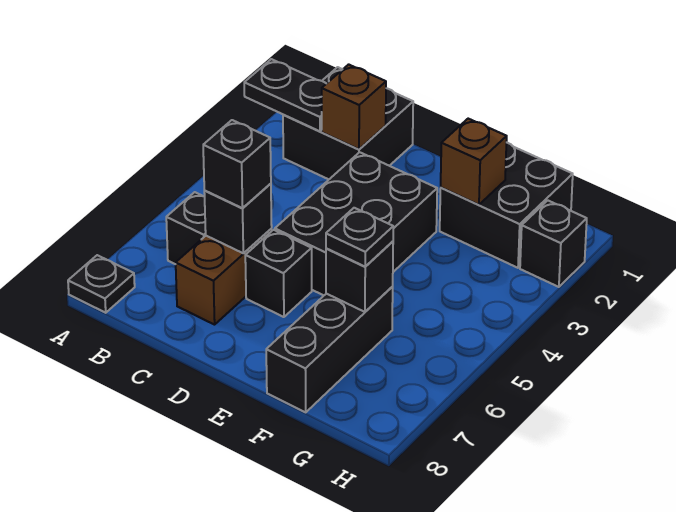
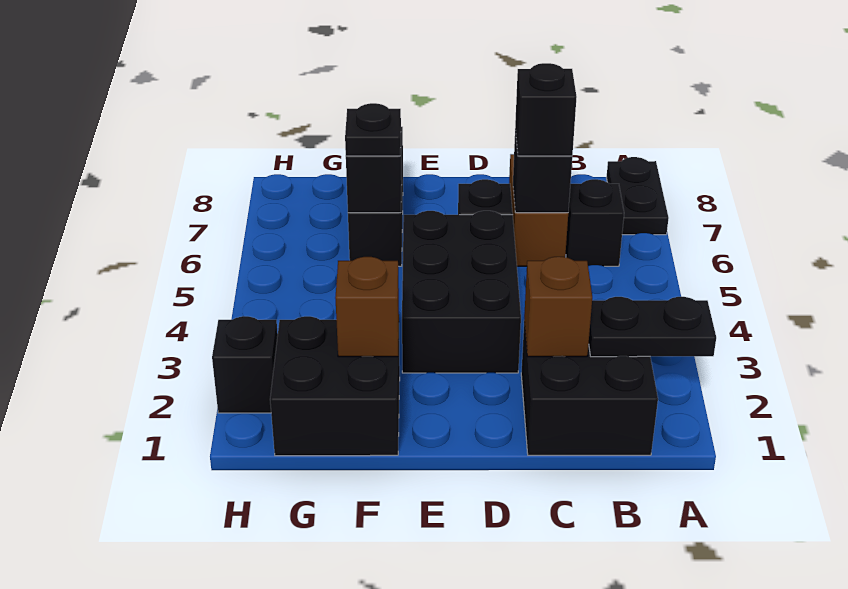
black 1x1 plate [68,255,135,313] -> black 1x2 plate [606,157,669,235]

